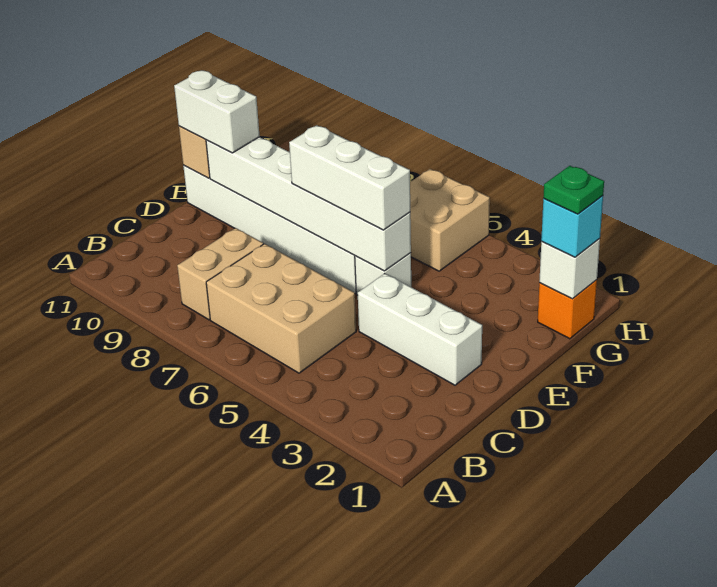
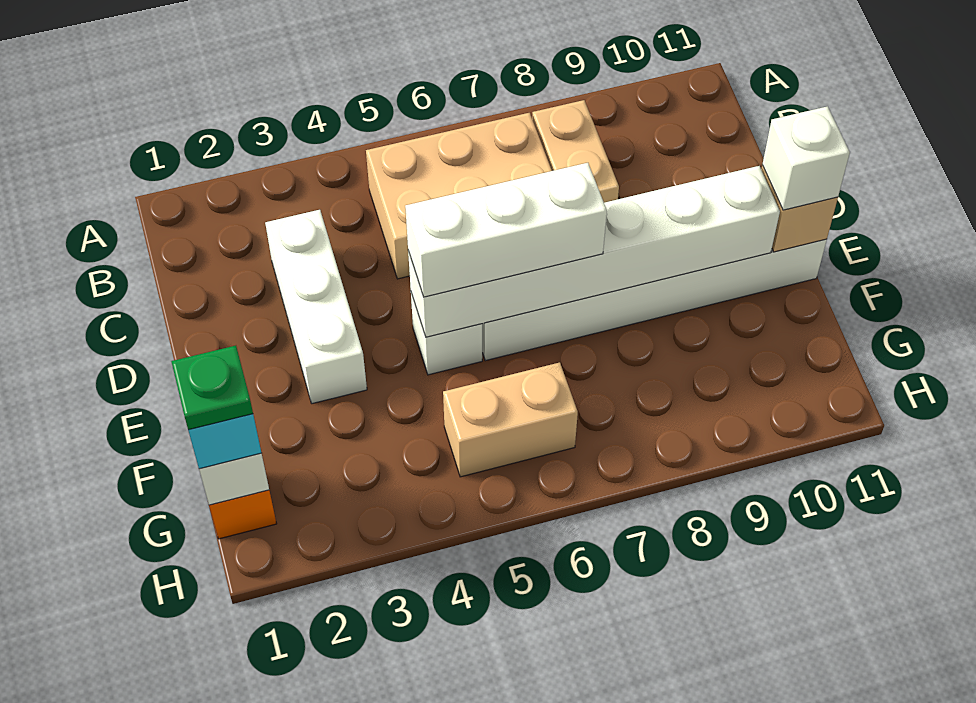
white 1x3 brick [358,273,482,385] -> white 1x3 brick turned to [265,210,367,404]
white 1x2 brick [174,71,260,153] -> white 1x1 brick [762,106,850,210]
tan 2x2 brick [410,169,490,271] -> tan 1x2 brick [443,362,578,477]

